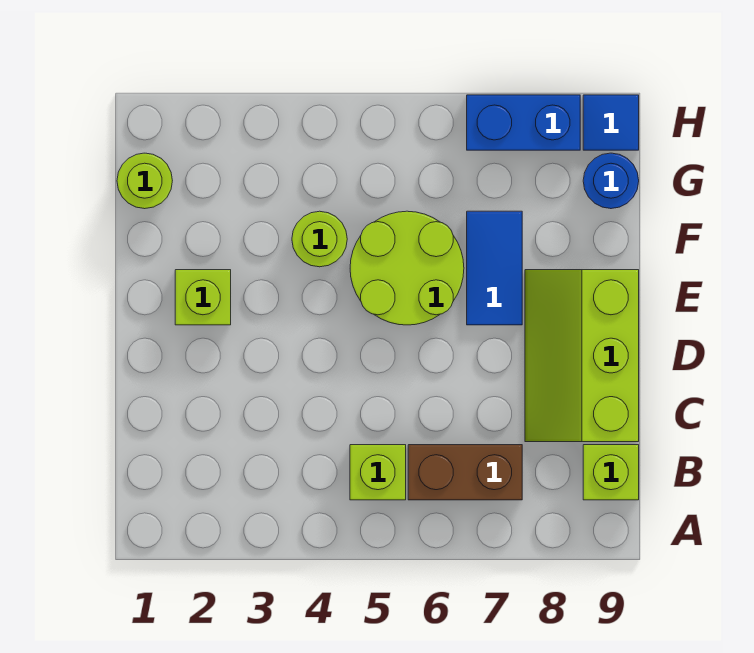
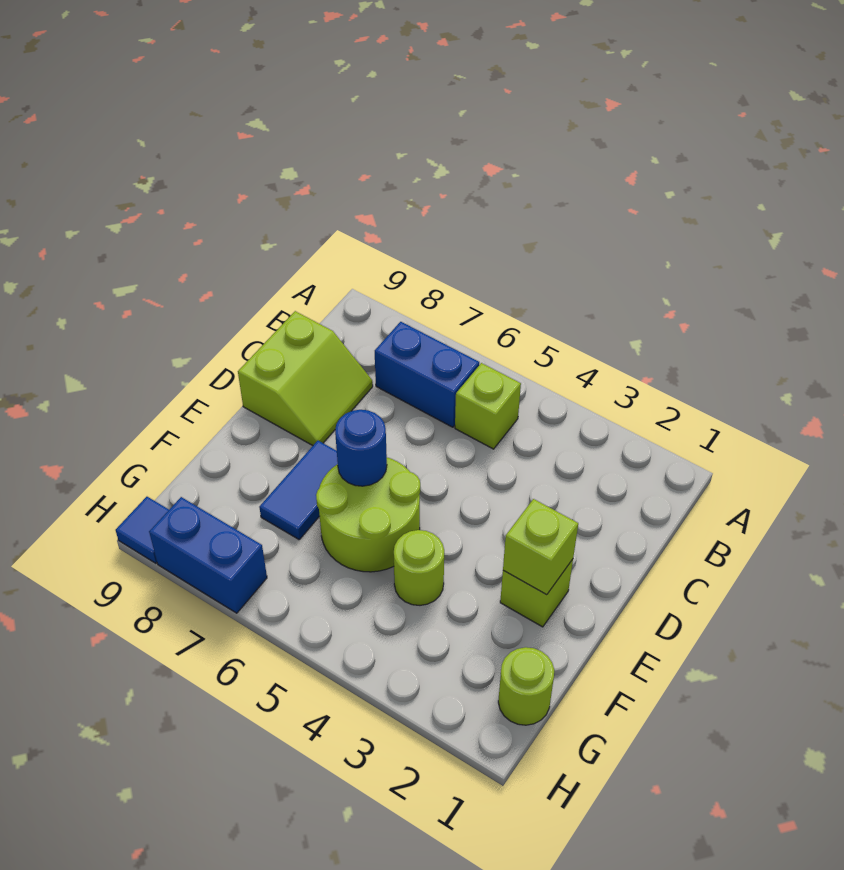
brown 1x2 brick [408,445,522,500] -> blue 1x2 brick [375,322,479,427]
lime 1x1 brick [583,445,639,500] -> lime 1x1 brick moved to [503,499,578,595]
lime 2x3 slope [525,270,639,442] -> lime 2x2 slope [238,311,373,446]
blue 1x1 round brick [583,153,639,209] -> blue 1x1 round brick moved to [335,410,387,486]

